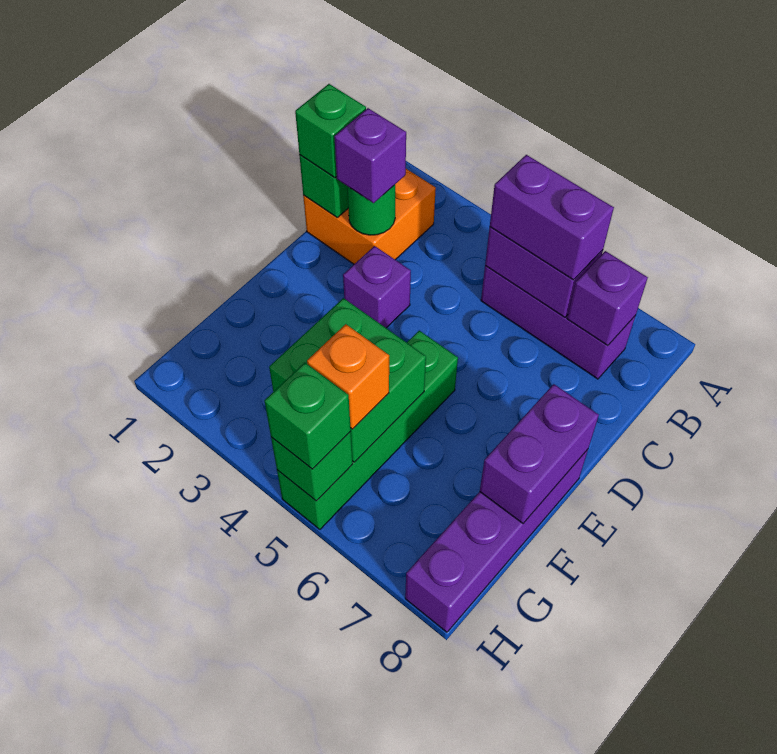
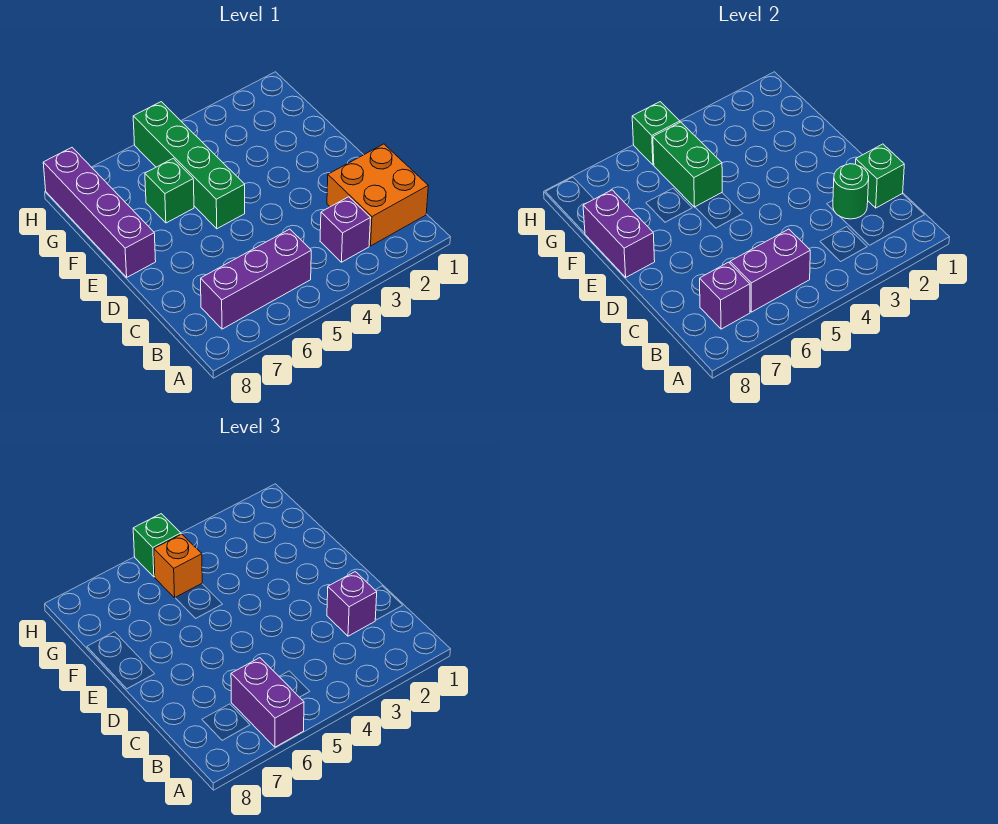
purple 1x2 brick [490,155,614,280] -> purple 1x2 brick turned to [231,658,304,747]
green 1x1 brick [295,84,366,178] -> green 1x1 brick moved to [145,158,194,223]
purple 1x1 brick [343,246,411,328] -> purple 1x1 brick moved to [320,197,371,262]
green 2x2 brick [269,298,426,462] -> green 1x2 brick [653,122,722,207]

